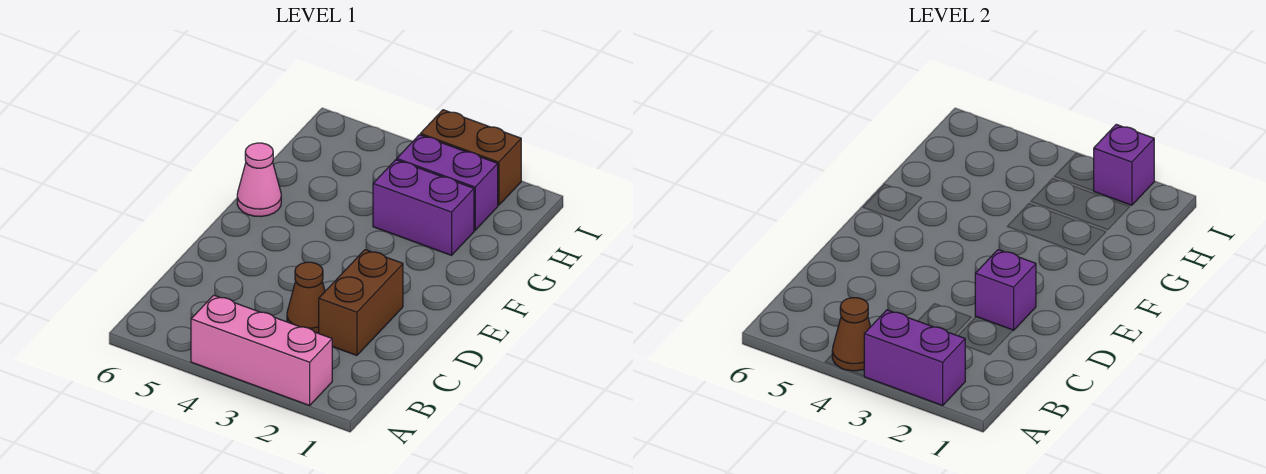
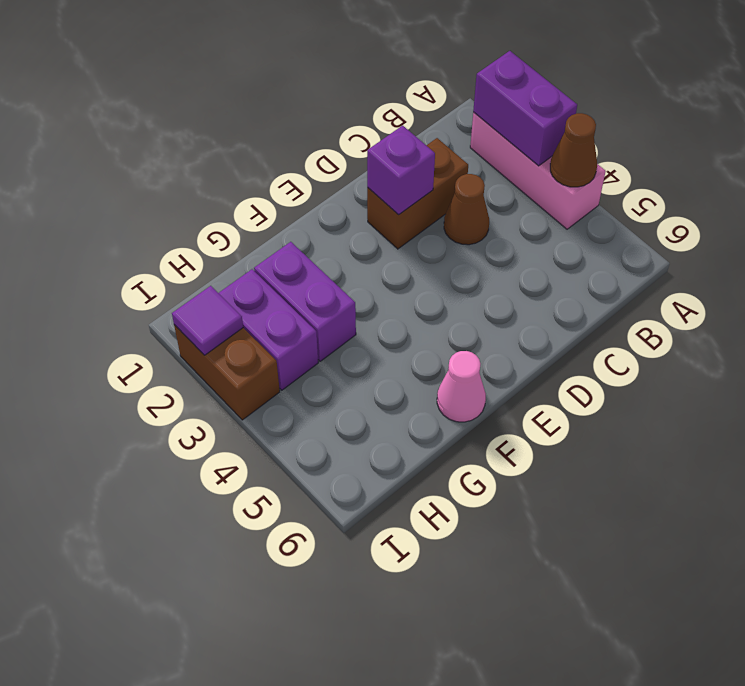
purple 1x1 brick [1094,124,1154,205] -> purple 1x1 tile [172,286,243,355]

